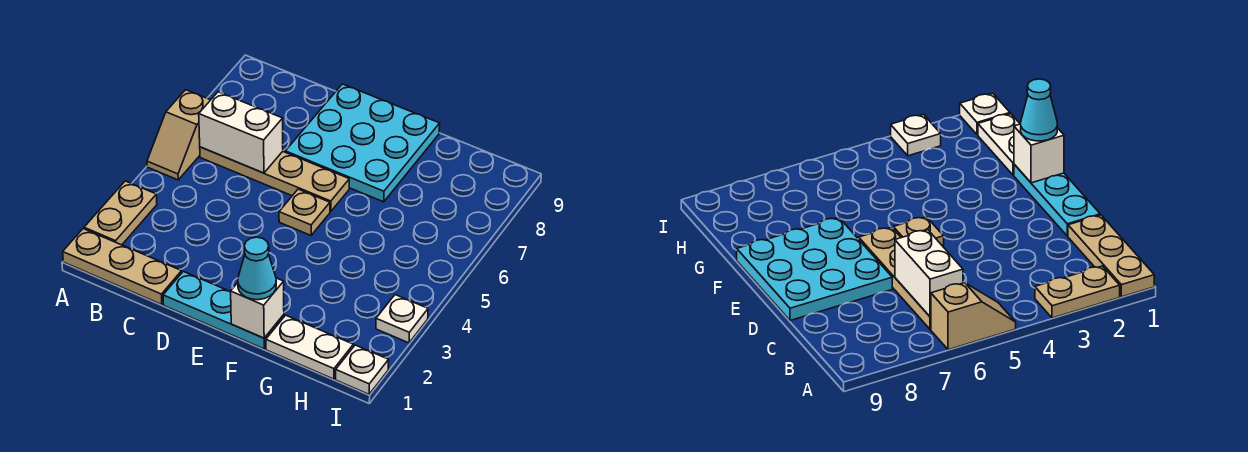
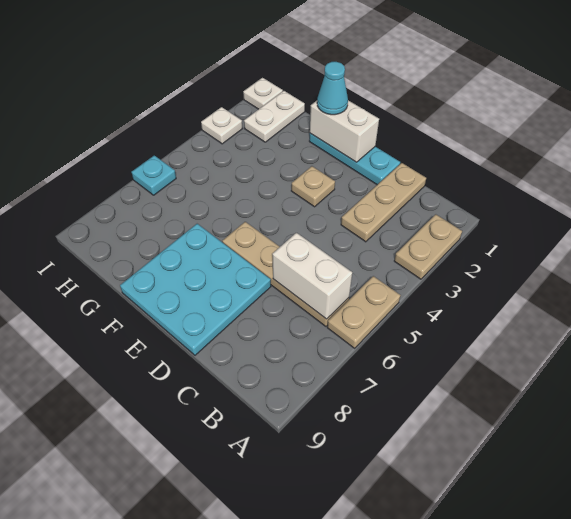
tan 1x3 plate [63,229,182,305] -> tan 1x3 plate turned to [341,163,426,242]
tan 1x2 slope [147,90,210,180] -> tan 1x2 plate [327,276,400,348]
tan 1x1 plate [279,189,330,235] -> tan 1x1 plate moved to [291,166,335,207]
white 1x1 brick [231,278,284,338] -> white 1x2 brick [310,100,379,162]
white 1x2 plate [266,315,353,379] -> white 1x2 plate turned to [244,91,305,142]
none -> cyan 1x1 plate [132,155,176,195]

